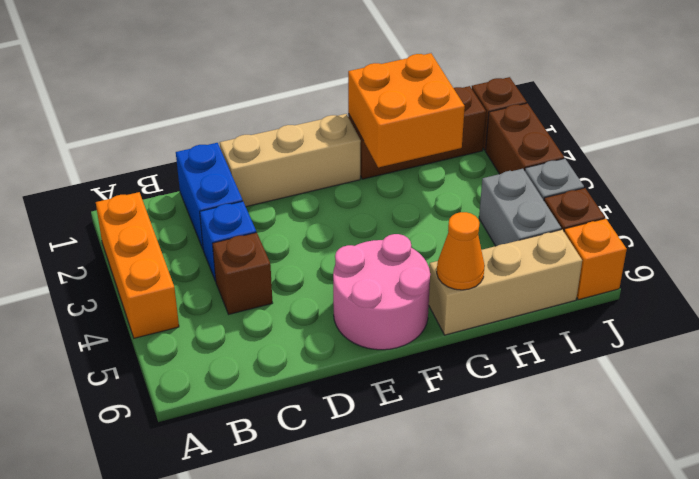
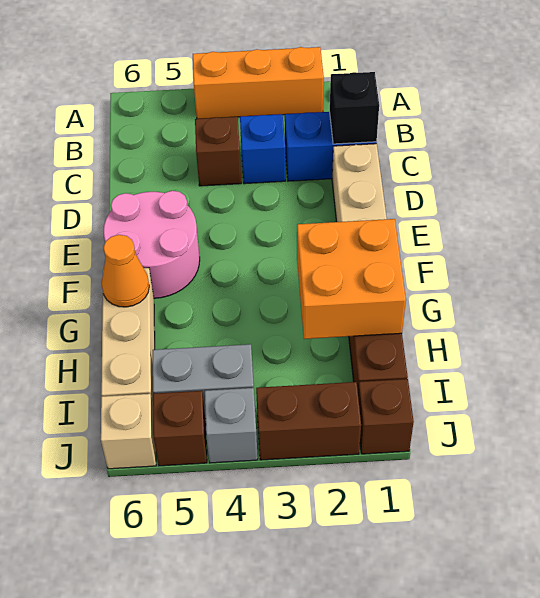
none -> black 1x1 brick [330,72,379,144]
orange 1x1 brick [564,219,627,300] -> tan 1x1 brick [101,394,156,469]

